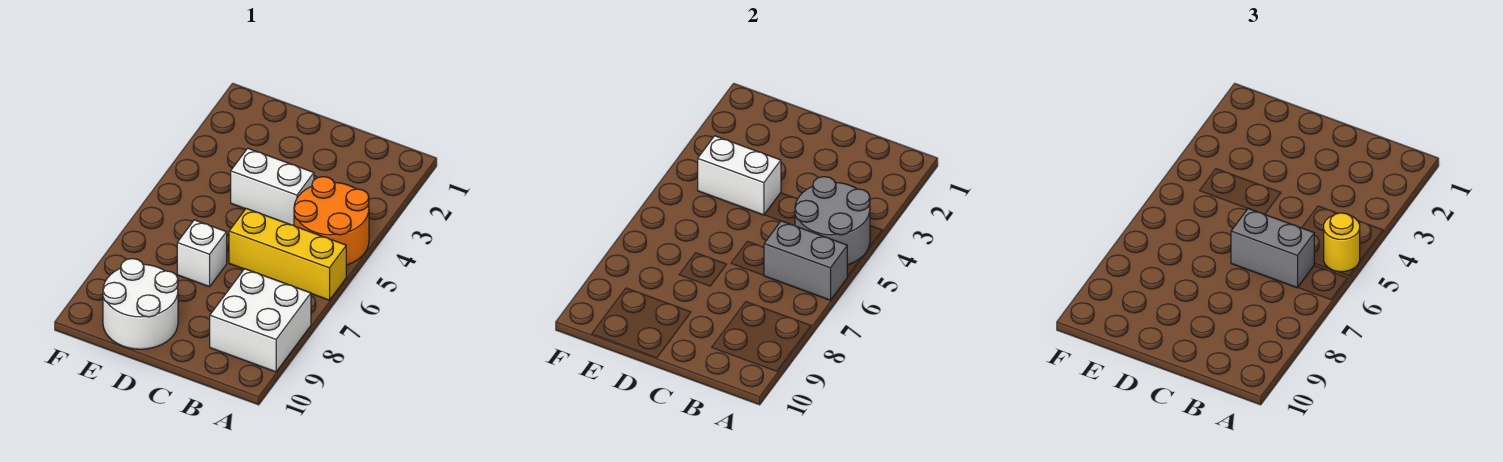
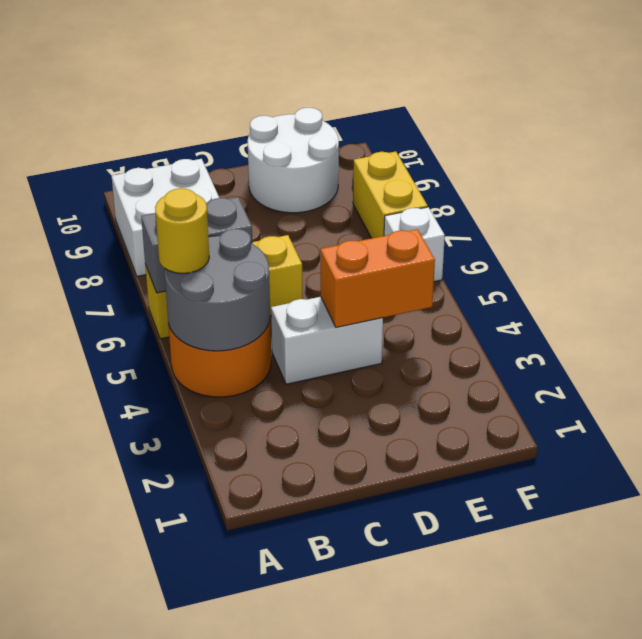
grey 1x2 brick [1231,209,1314,288] -> none
white 1x2 brick [698,136,781,215] -> orange 1x2 brick [321,229,435,327]
white 1x1 brick [177,220,227,287] -> white 1x1 brick moved to [384,207,445,282]
none -> yellow 1x2 brick [353,151,428,238]

